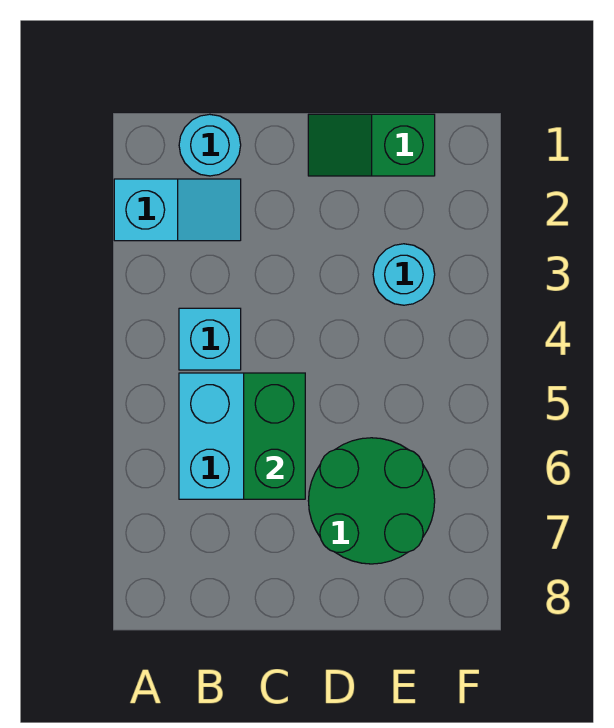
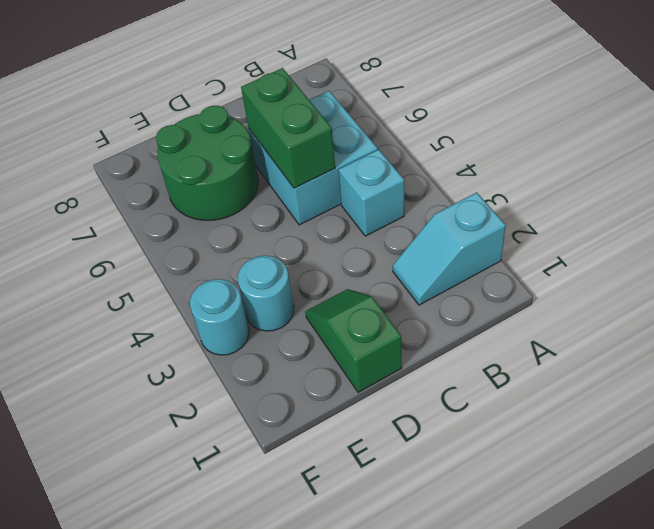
cyan 1x1 round brick [179,114,241,176] -> cyan 1x1 round brick moved to [190,279,249,355]
green 1x2 slope [308,114,435,176] -> green 1x2 slope turned to [305,289,402,392]

